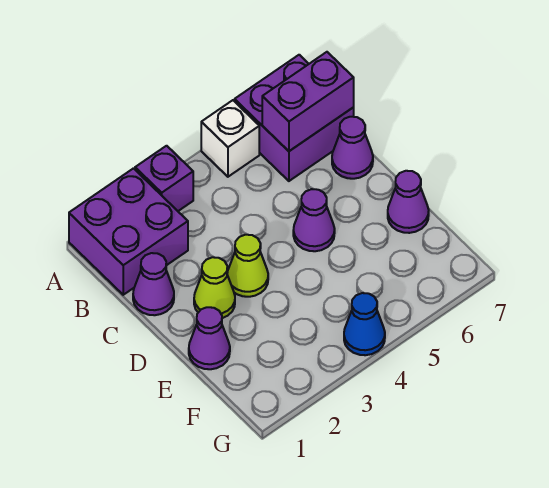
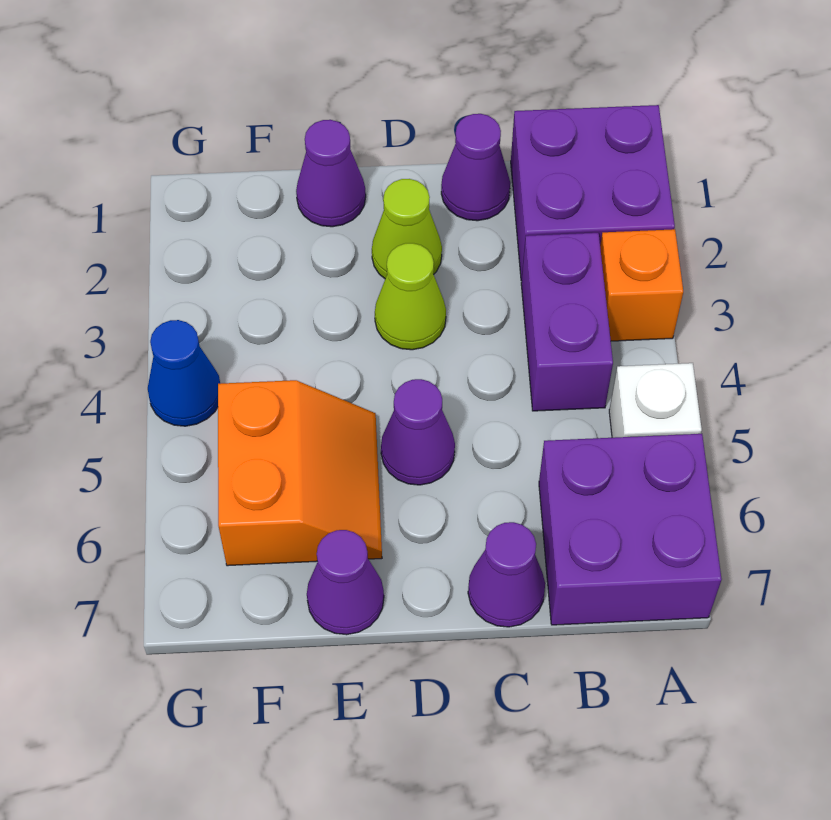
purple 1x1 brick [135,146,193,211] -> orange 1x1 brick [600,229,683,341]
purple 1x2 brick [262,52,354,151] -> purple 1x2 brick moved to [521,233,613,411]
none -> orange 2x2 slope [218,380,382,566]

